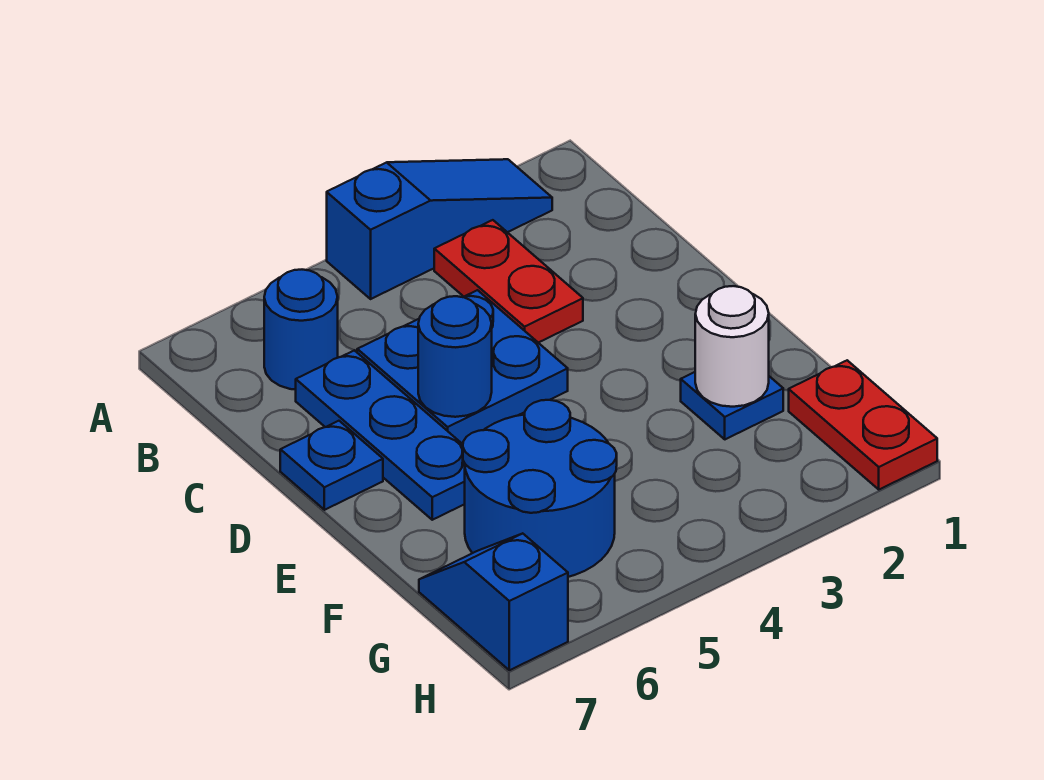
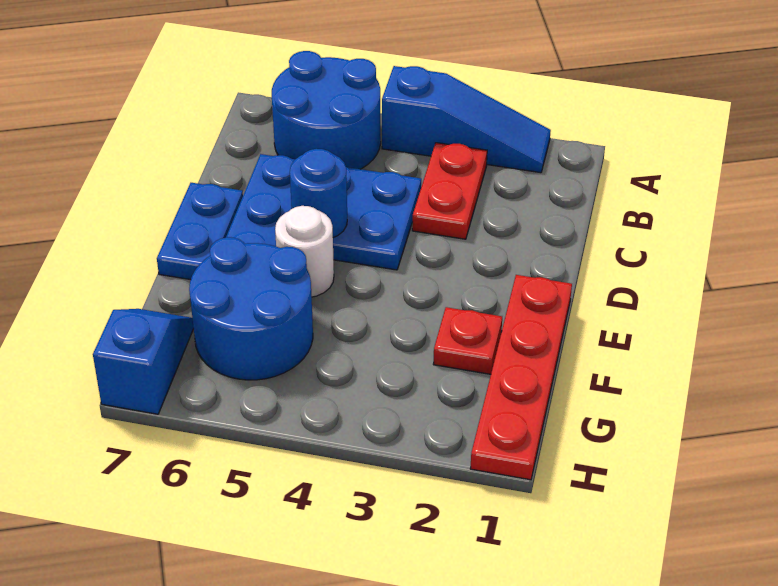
blue 1x1 round brick [264,270,338,390] -> blue 2x2 round brick [272,51,381,169]
blue 1x1 plate [280,421,383,510] -> blue 1x2 plate [157,183,243,280]
blue 1x1 plate [681,372,783,439] -> red 1x1 plate [433,307,502,374]
white 1x1 round brick [695,286,769,407] -> white 1x1 round brick moved to [275,206,334,297]
red 1x2 plate [789,360,937,489] -> red 1x4 plate [470,275,572,480]

